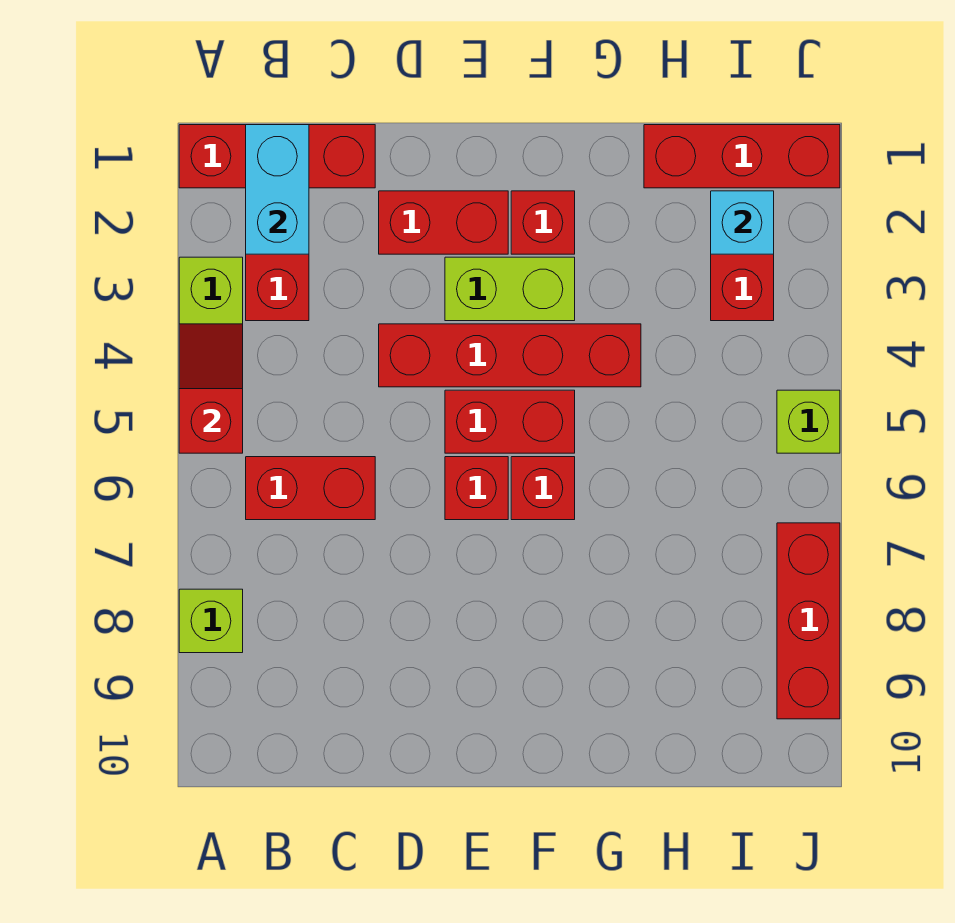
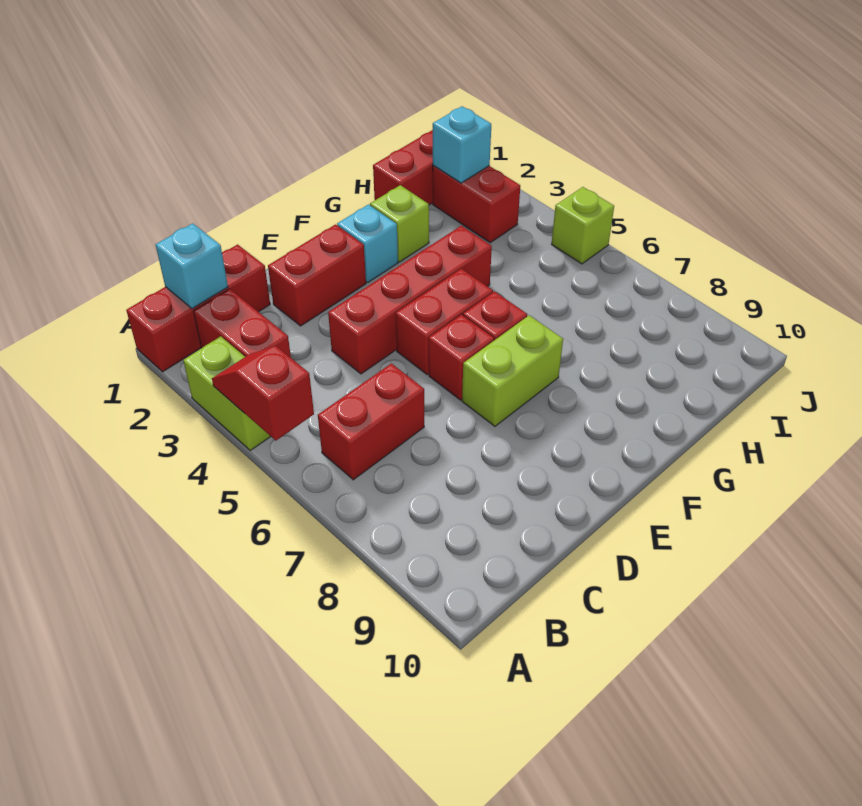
lime 1x1 brick [179,589,243,653] -> lime 1x1 brick moved to [370,185,429,262]
cyan 1x2 brick [246,125,309,254] -> cyan 1x1 brick [156,223,228,309]
lime 1x2 brick [445,257,575,321] -> lime 1x2 brick moved to [462,315,563,426]
red 1x1 brick [511,191,575,254] -> cyan 1x1 brick [337,205,398,282]
red 1x3 brick [777,523,840,719] -> none

